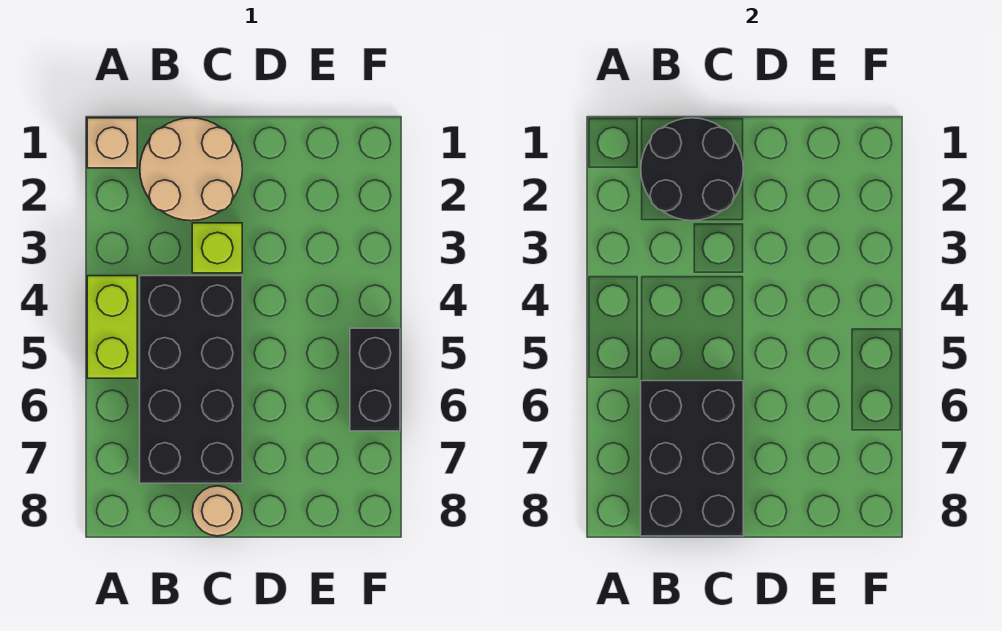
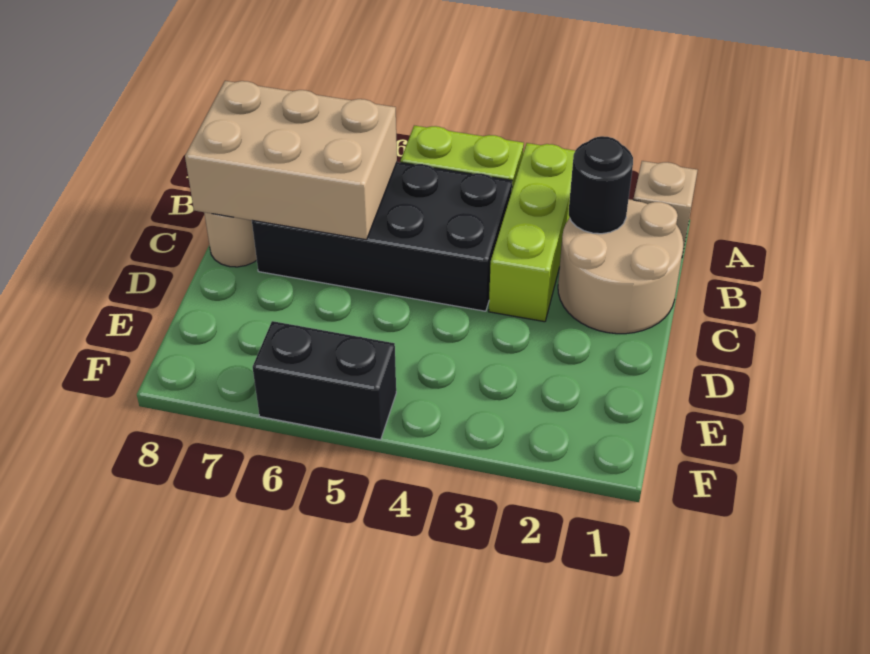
black 2x2 round brick [641,118,743,221] -> black 1x1 round brick [569,136,633,234]
black 2x3 brick [641,381,743,536] -> tan 2x3 brick [185,81,397,240]
lime 1x1 brick [192,223,242,273] -> lime 1x3 brick [489,143,575,322]

